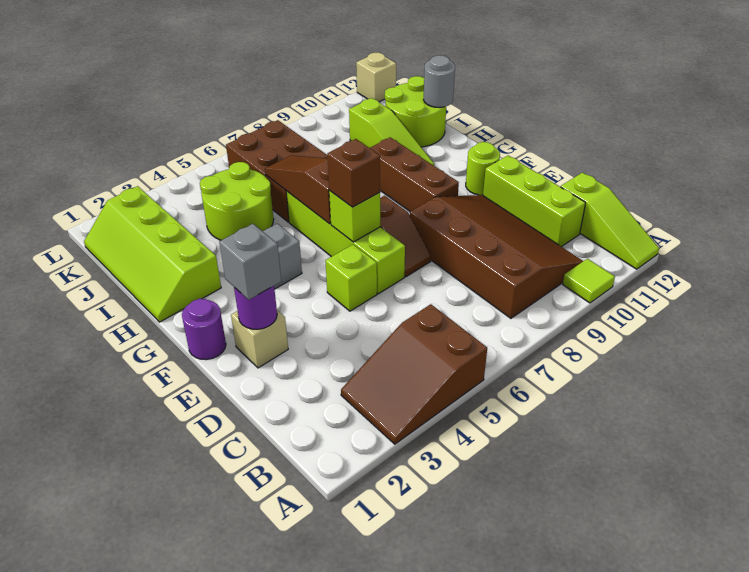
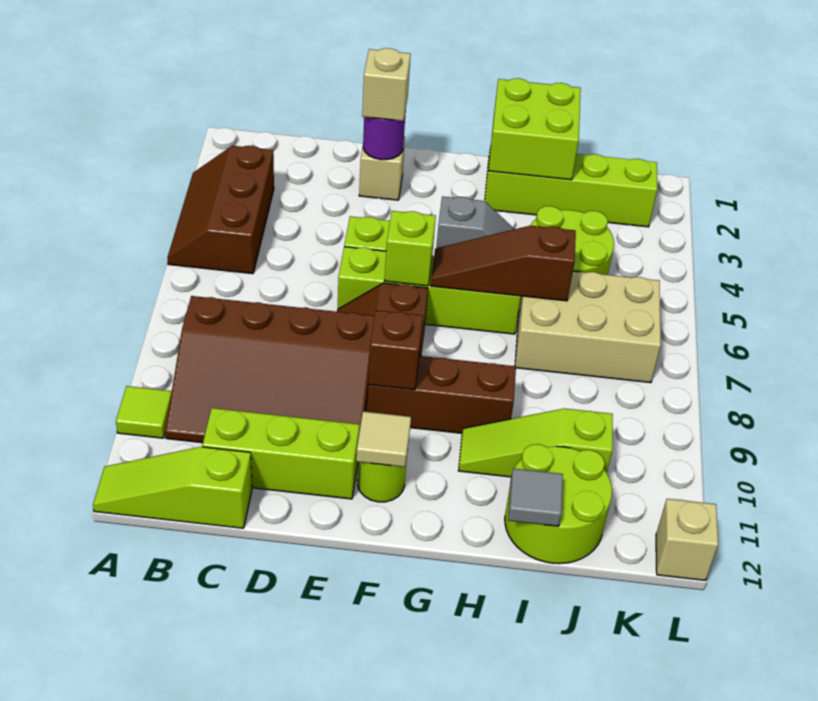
brown 2x3 slope [341,304,487,444] -> brown 2x3 slope turned to [167,146,274,274]
grey 1x1 brick [219,224,281,300] -> tan 1x1 brick [362,48,411,121]
purple 1x1 round brick [182,299,226,360] -> none
brown 1x1 brick [327,139,380,207] -> brown 1x1 brick moved to [368,310,423,390]
none -> tan 1x1 tile [356,411,411,467]
brown 1x3 slope [265,155,331,224] -> brown 1x3 slope turned to [431,226,576,301]
none -> lime 2x2 brick [488,78,581,180]
brown 2x3 brick [226,120,328,222] -> tan 2x3 brick [515,271,661,383]
grey 1x1 round brick [423,55,455,108] -> grey 1x1 tile [508,468,563,526]

